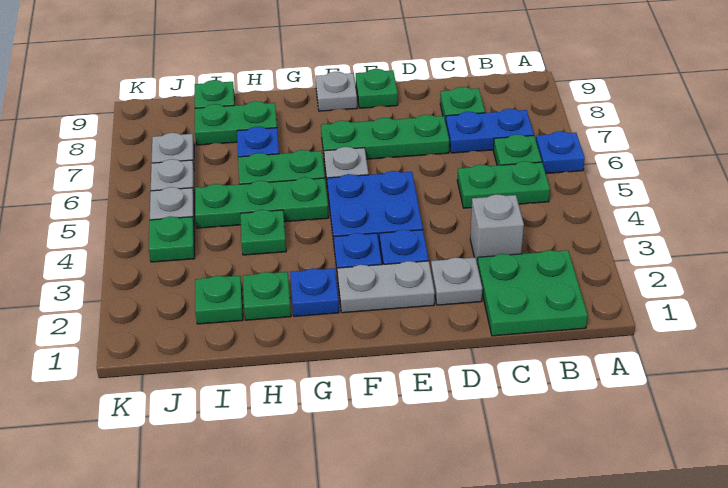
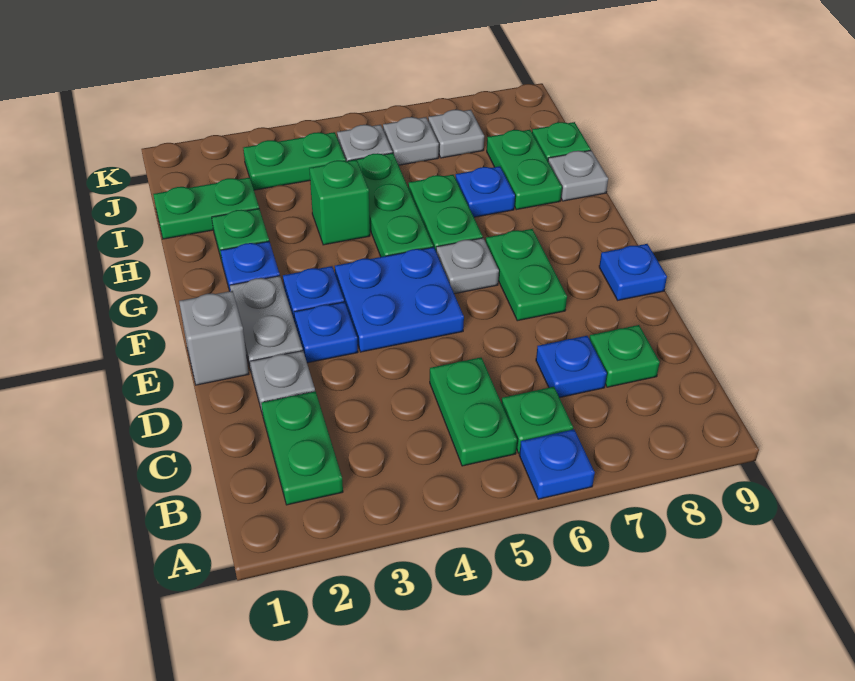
green 2x2 plate [477,250,588,336] -> green 1x2 plate [261,391,343,505]
blue 1x2 plate [446,109,534,153] -> blue 1x1 plate [536,336,607,398]
grey 1x1 brick [470,194,524,264] -> grey 1x1 brick moved to [179,291,249,385]
green 1x3 plate [321,115,449,159] -> green 1x2 plate [486,229,567,321]
green 1x1 plate [356,69,398,108] -> blue 1x1 plate [599,244,667,300]
grey 1x1 plate [316,72,357,111] -> grey 1x1 plate moved to [548,150,608,201]
green 1x1 plate [240,210,286,255] -> green 1x1 brick [309,160,370,245]
green 1x1 plate [195,276,243,324] -> green 1x2 plate [153,177,259,239]
green 1x1 plate [149,216,195,262] -> green 1x2 plate [243,132,346,190]

